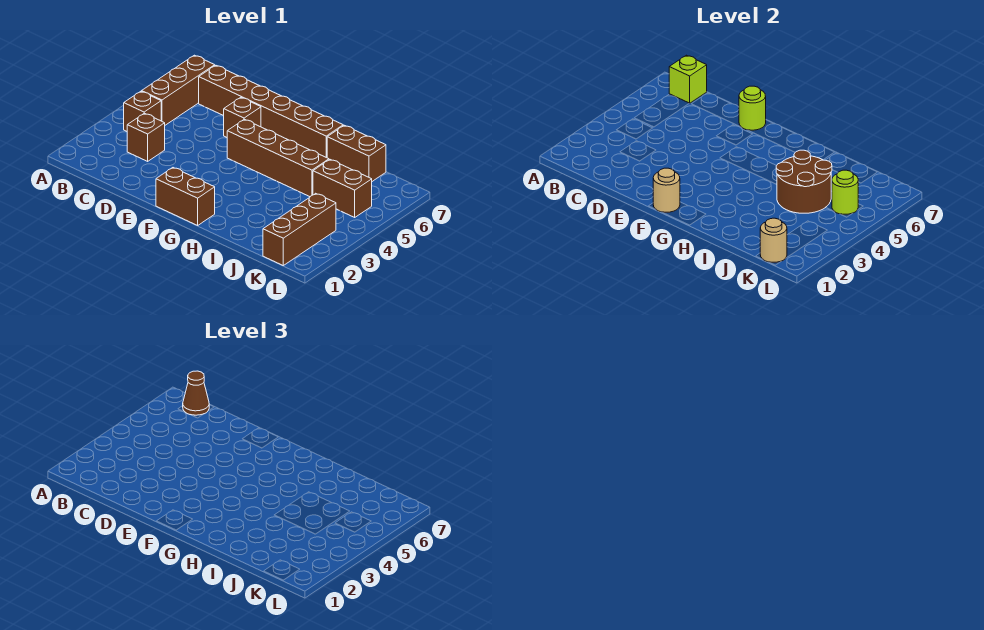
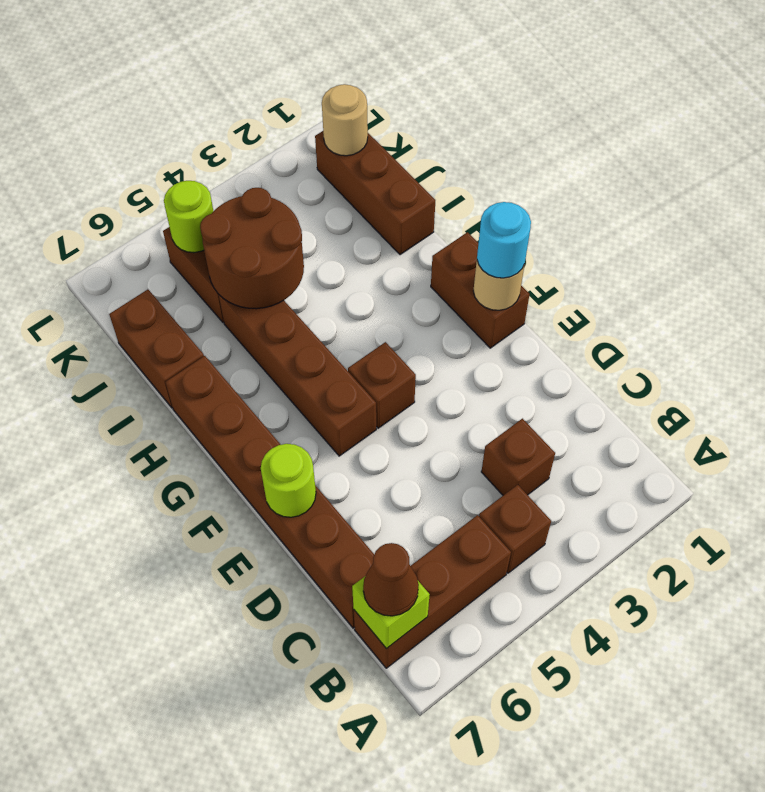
brown 1x1 brick [224,97,261,137] -> brown 1x1 brick moved to [348,342,416,428]
none -> cyan 1x1 round brick [477,202,531,278]
brown 1x3 brick [263,193,336,265] -> brown 1x3 brick turned to [315,131,435,255]

